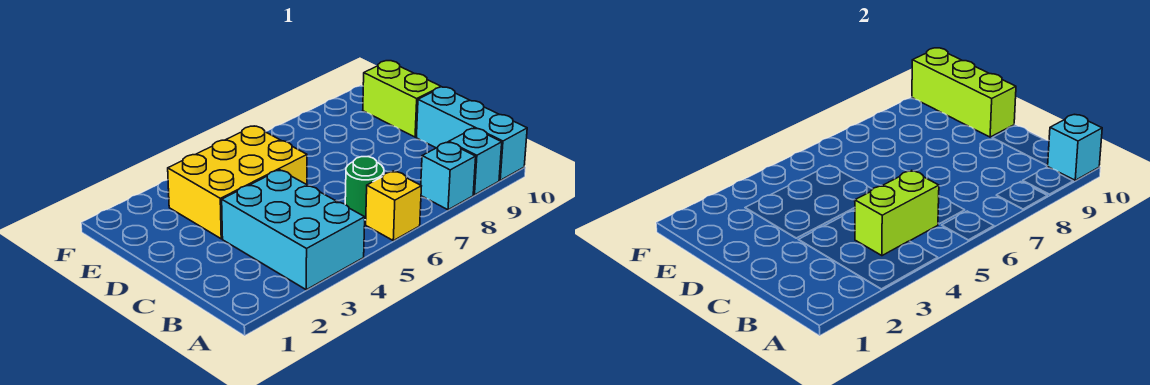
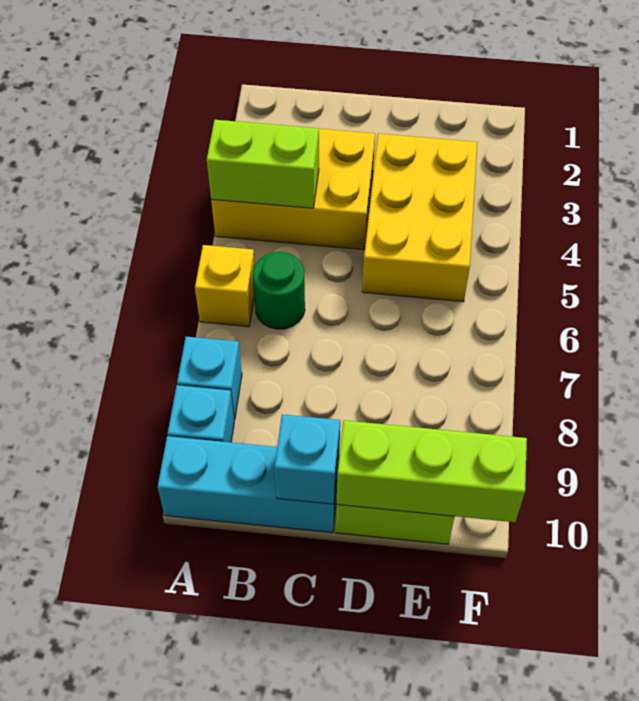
cyan 2x3 brick [222,170,365,290] -> yellow 2x3 brick [211,129,375,250]
cyan 1x1 brick [1048,115,1102,180] -> cyan 1x1 brick moved to [274,414,340,504]
lime 1x2 brick [855,170,939,256] -> lime 1x2 brick turned to [207,120,319,208]

